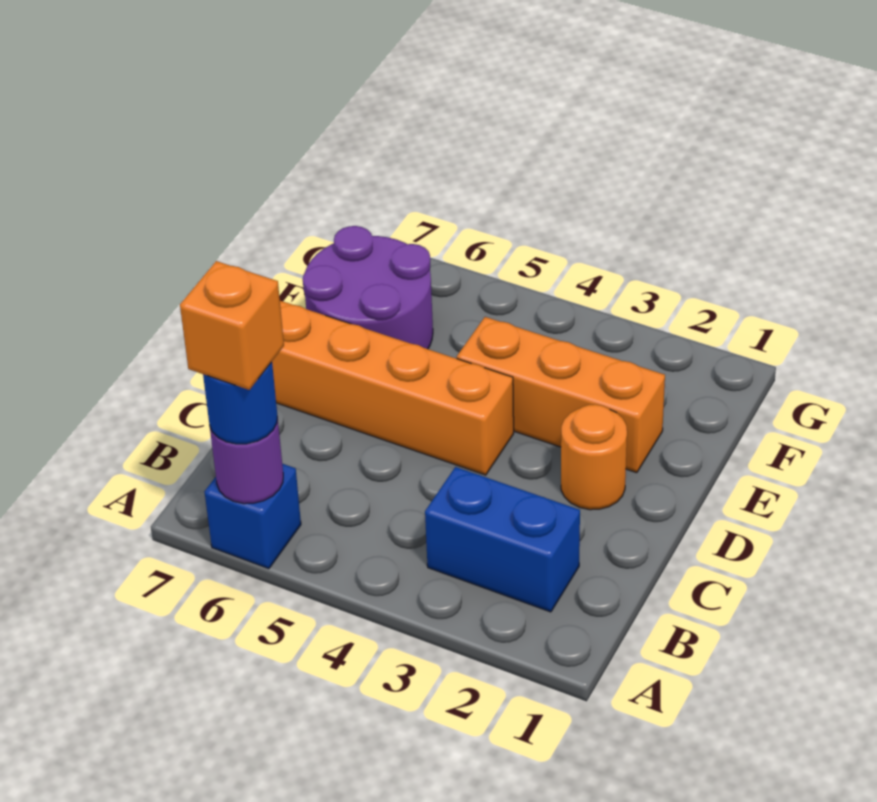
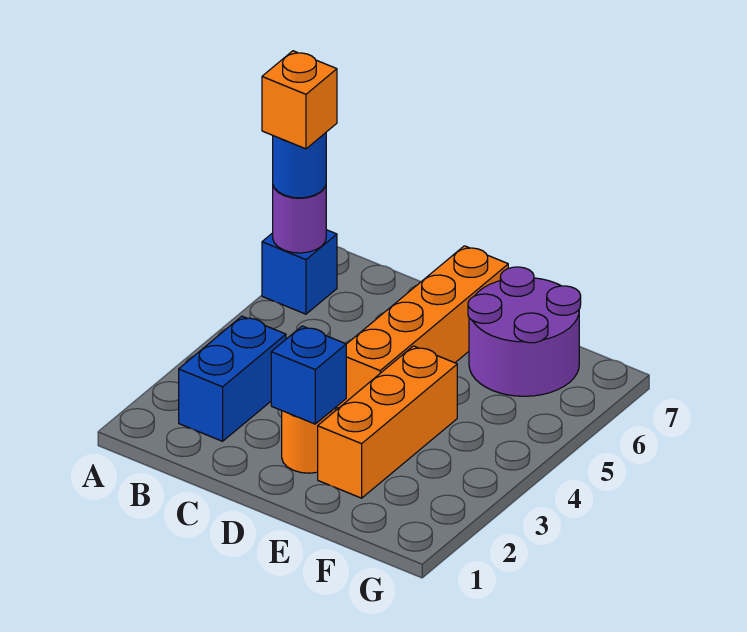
none -> blue 1x1 brick [271,326,346,424]

